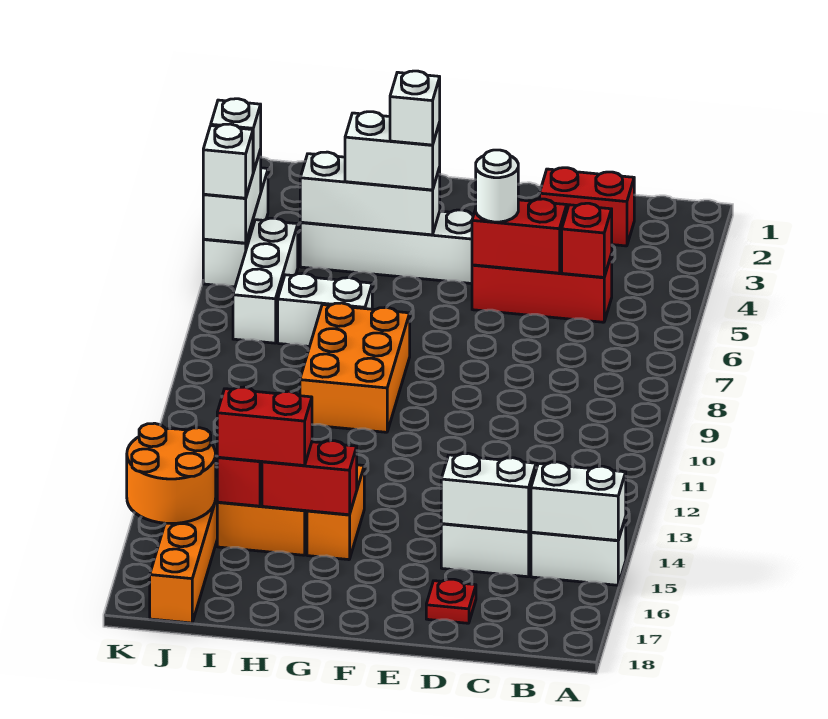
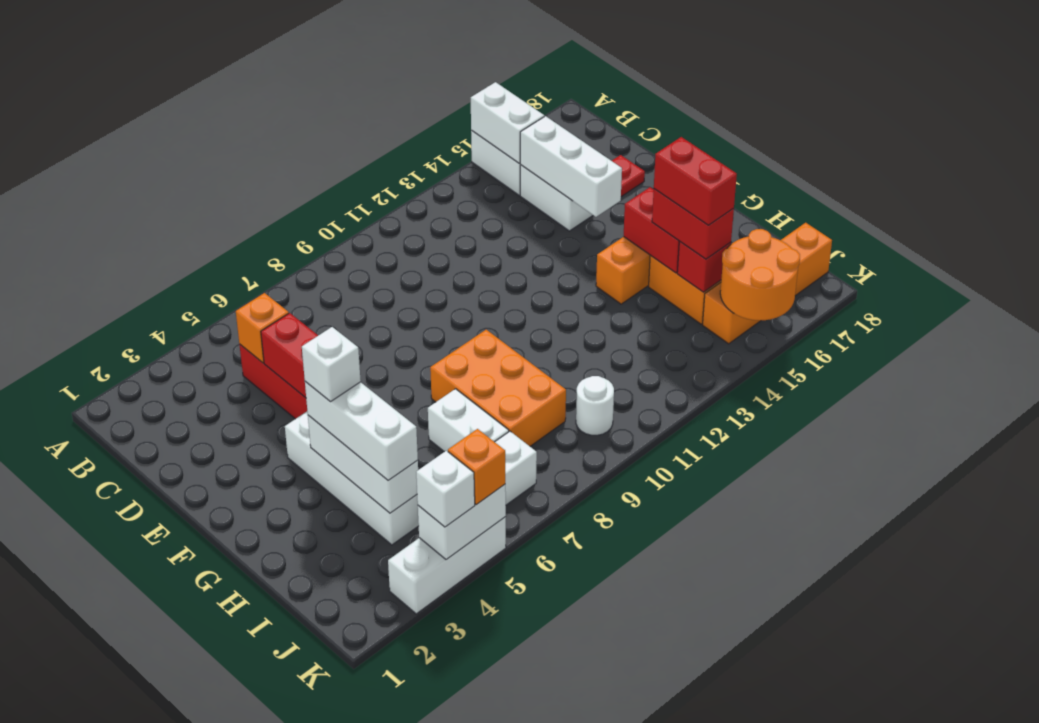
red 1x2 brick [540,168,634,246] -> red 1x2 brick moved to [654,137,737,225]
red 1x1 brick [562,203,612,277] -> orange 1x1 brick [236,293,289,363]
white 1x2 brick [441,453,536,532] -> white 1x3 brick [520,116,622,217]
white 1x1 round brick [476,150,518,222] -> white 1x1 round brick moved to [576,376,614,435]
white 1x2 brick [345,112,440,190] -> white 1x3 brick [305,382,418,480]
orange 2x3 brick [300,303,410,432] -> orange 2x3 brick turned to [430,330,566,446]
white 1x1 brick [203,124,253,198] -> orange 1x1 brick [448,429,505,505]

